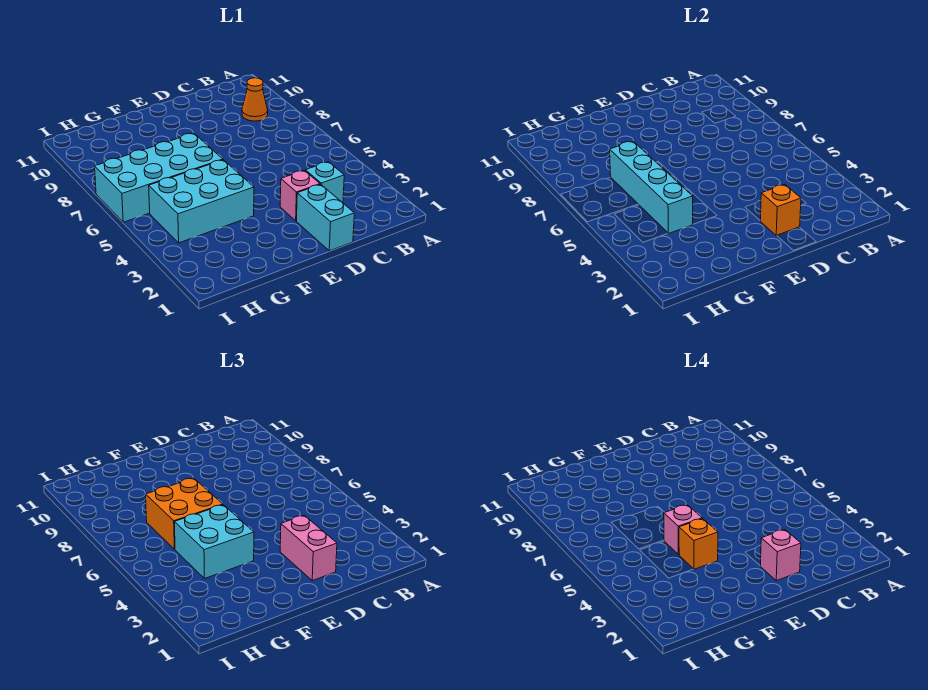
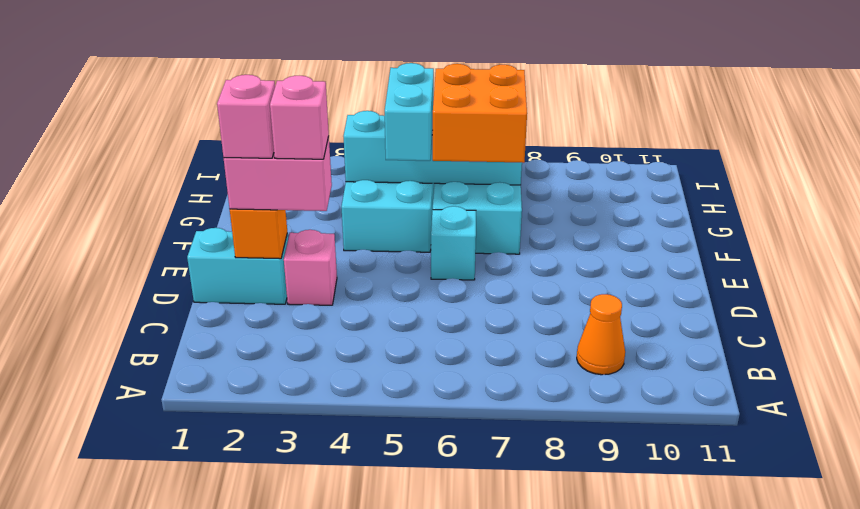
cyan 1x1 brick [305,162,344,203] -> cyan 1x1 brick moved to [431,206,476,280]
cyan 2x2 brick [175,505,254,579] -> cyan 1x2 brick [385,63,434,161]
orange 1x1 brick [679,519,718,569] -> none
pink 1x1 brick [664,505,702,555] -> pink 1x1 brick moved to [270,76,329,159]

